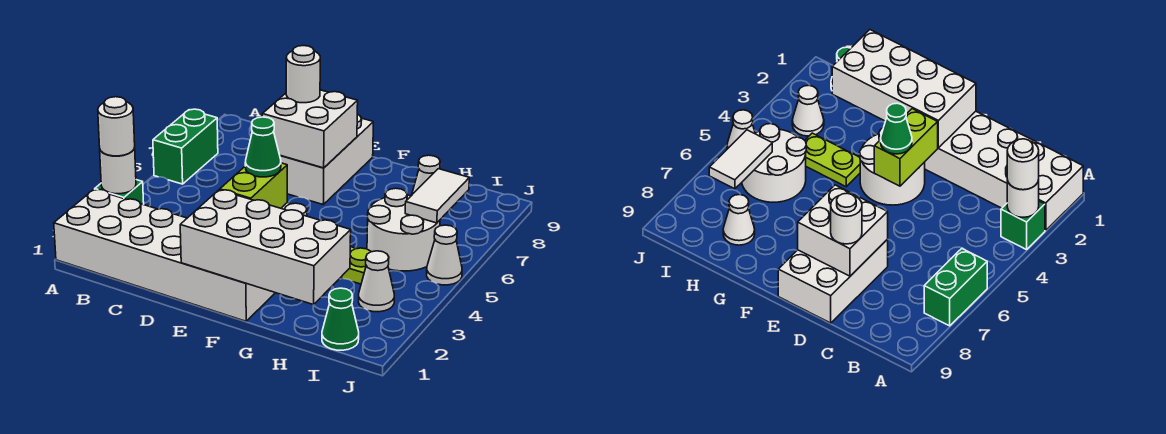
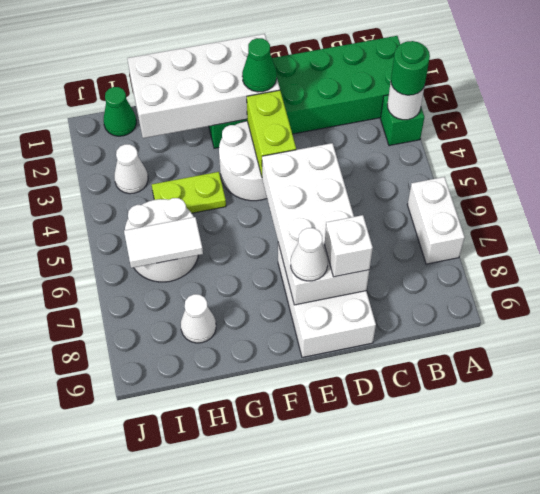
white 2x6 brick [54,189,275,321] -> green 2x6 brick [209,36,400,148]
white 1x1 round brick [98,97,135,156] -> green 1x1 round brick [391,41,430,95]
green 1x2 brick [153,109,218,184] -> white 1x2 brick [407,177,465,264]
white 2x2 brick [262,90,358,168] -> white 2x4 brick [262,143,369,305]
white 1x1 round brick [286,46,320,103] -> white 1x1 brick [325,215,373,277]
green 1x1 cone [245,117,281,177] -> green 1x1 cone moved to [242,38,277,92]
white 1x2 tile [405,169,469,223] -> white 1x2 tile turned to [124,217,203,268]
white 1x1 cone [427,225,462,285] -> white 1x1 cone moved to [291,228,328,281]

